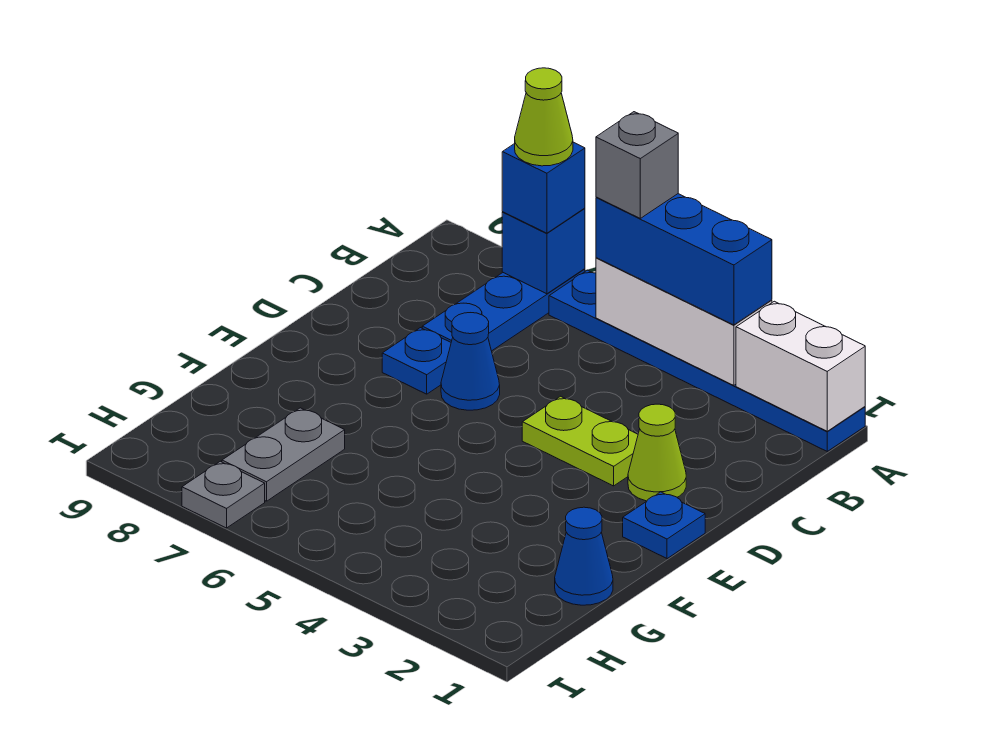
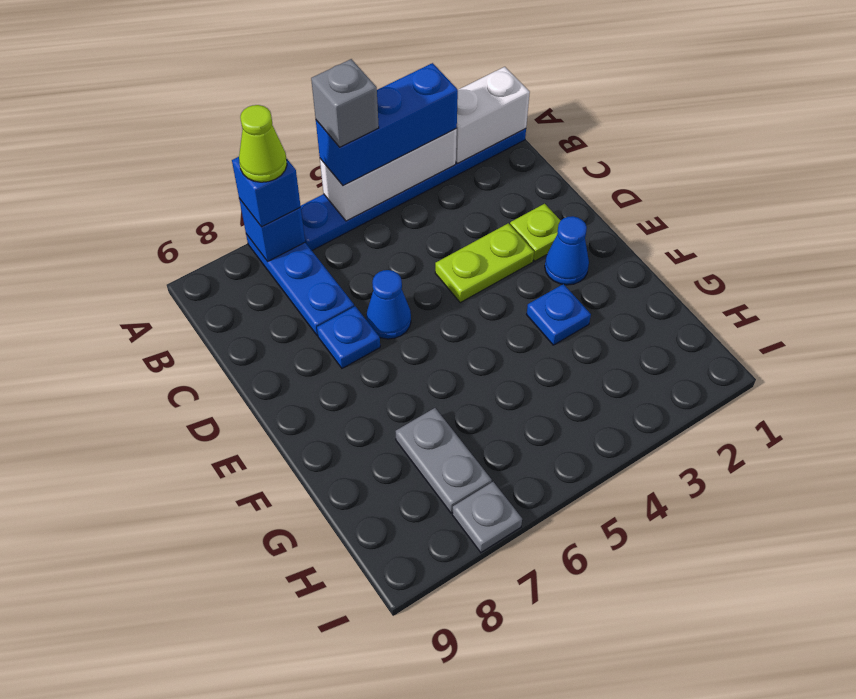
lime 1x1 cone [628,404,686,501] -> lime 1x1 plate [510,204,561,261]
blue 1x1 plate [623,492,705,559] -> blue 1x1 plate moved to [527,284,591,345]
blue 1x1 cone [555,507,613,605] -> blue 1x1 cone moved to [545,216,589,285]

